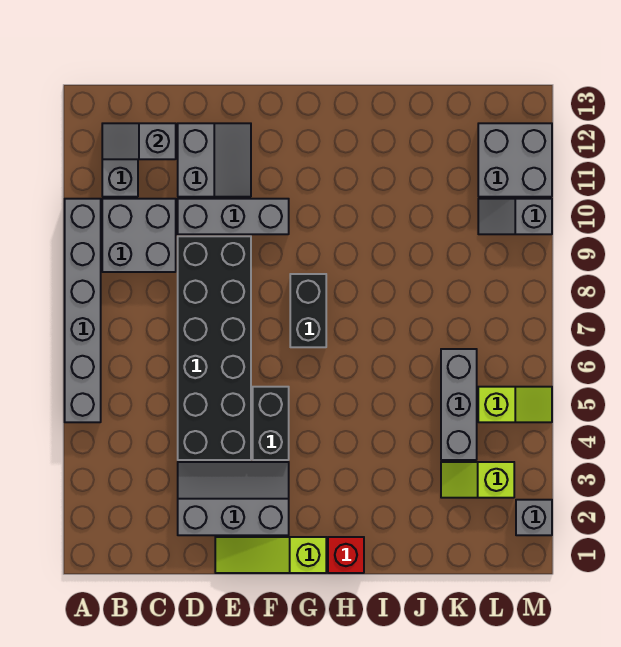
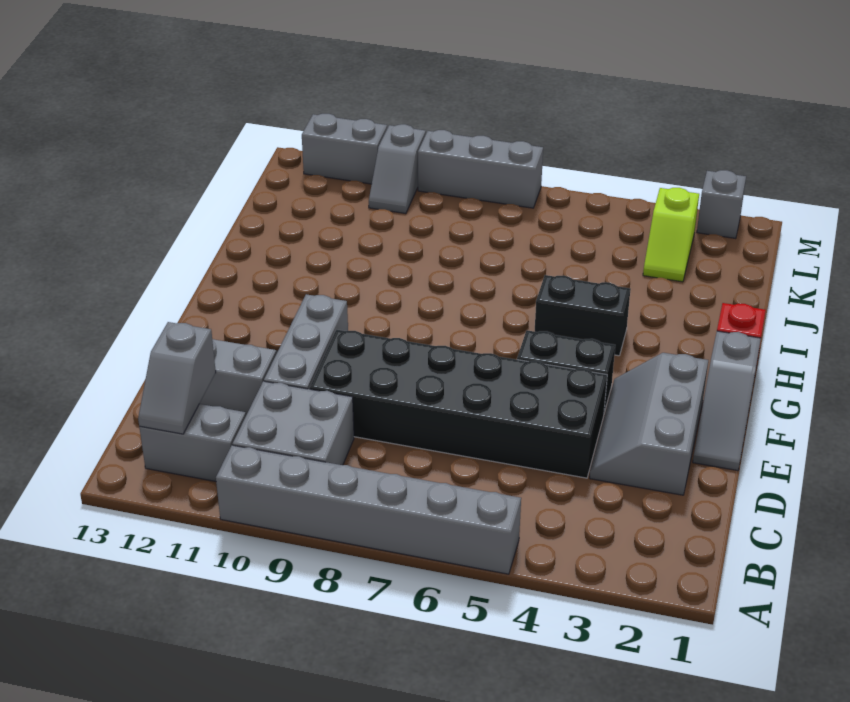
lime 1x3 slope [215,537,326,573] -> grey 1x3 slope [693,331,761,471]
black 1x2 brick [290,274,326,347] -> black 1x2 brick moved to [535,275,630,356]
grey 1x3 brick [441,349,477,460] -> grey 1x3 brick moved to [418,130,543,208]
lime 1x2 slope [478,387,552,422] -> none
grey 2x2 brick [478,123,552,197] -> grey 1x2 brick [302,114,387,184]

